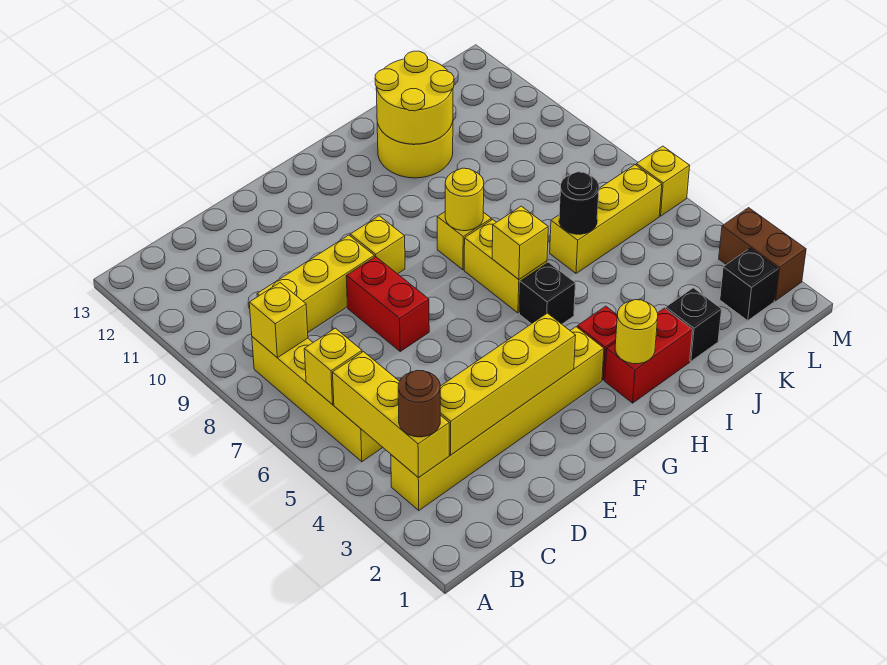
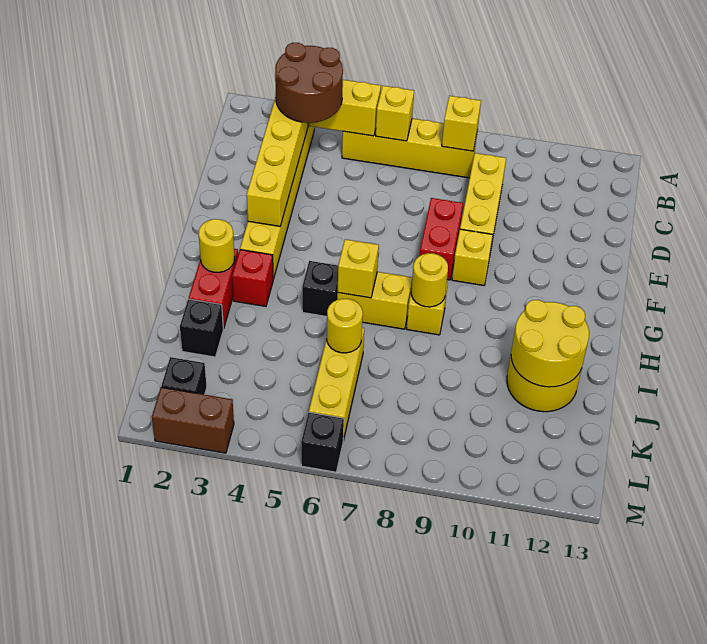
brown 1x1 round brick [398,370,440,437] -> brown 2x2 round brick [275,43,343,123]
red 1x2 brick [346,257,429,351] -> red 1x2 brick turned to [420,198,463,280]
black 1x1 round brick [559,172,599,234] -> yellow 1x1 round brick [327,299,363,353]
yellow 1x1 brick [636,146,690,216] -> black 1x1 brick [301,412,344,472]

